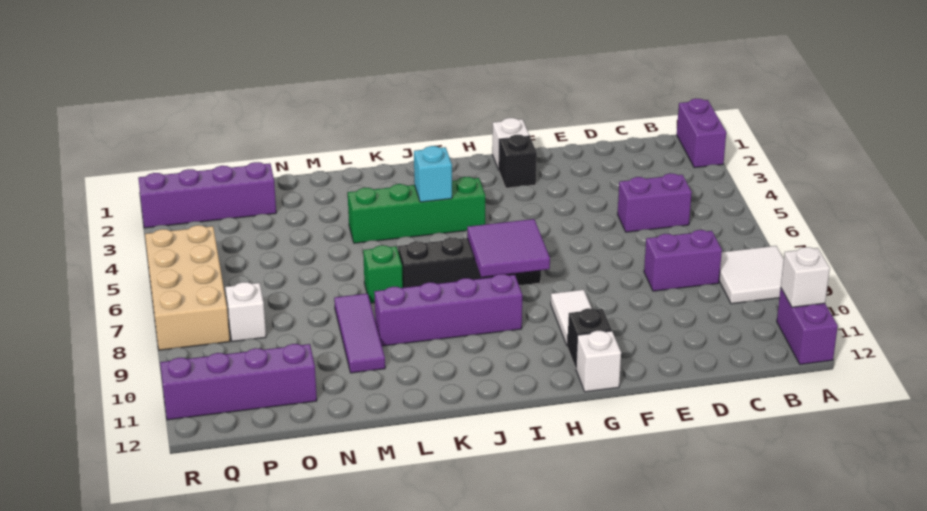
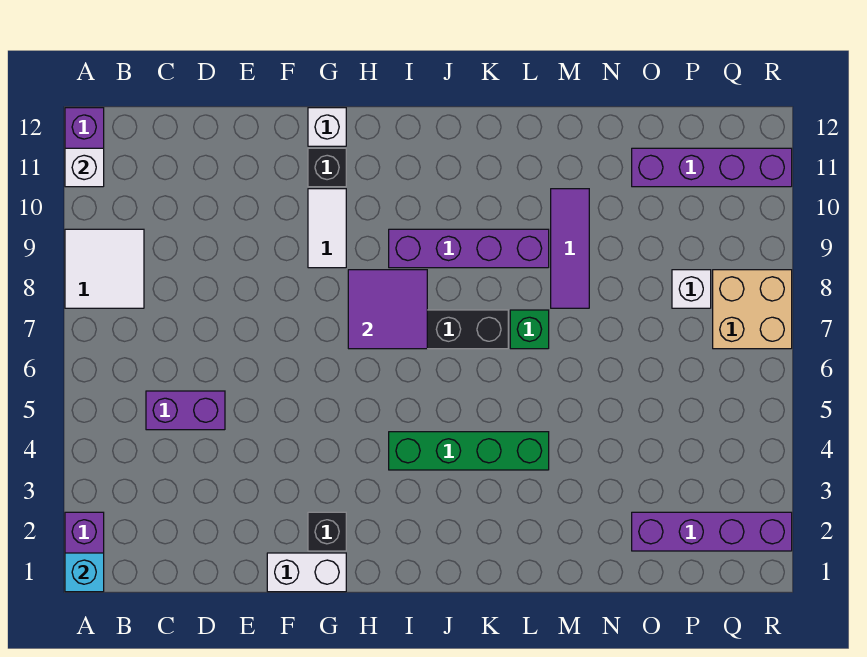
purple 1x2 brick [644,230,722,291] -> none
white 1x1 brick [492,118,529,170] -> white 1x2 brick [267,553,346,592]
cyan 1x1 brick [414,146,452,202] -> cyan 1x1 brick moved to [65,553,104,592]
tan 2x4 brick [145,225,230,350] -> tan 2x2 brick [713,270,792,349]

